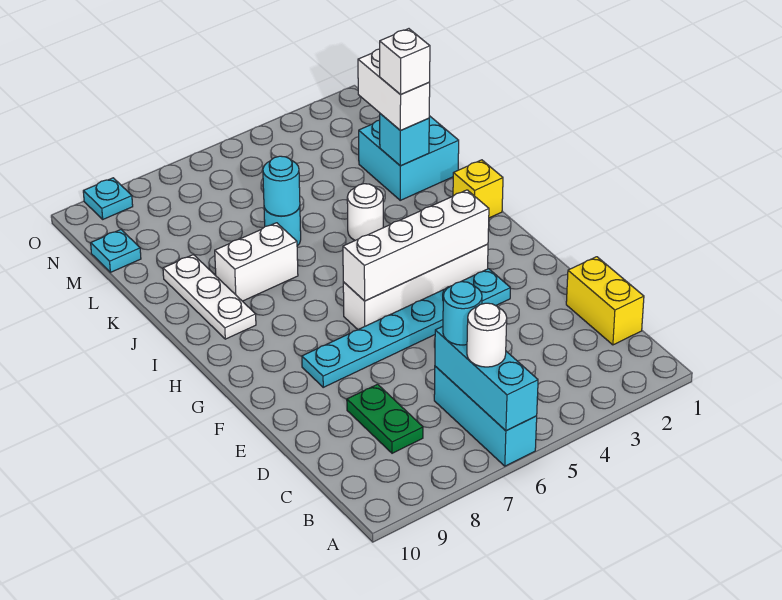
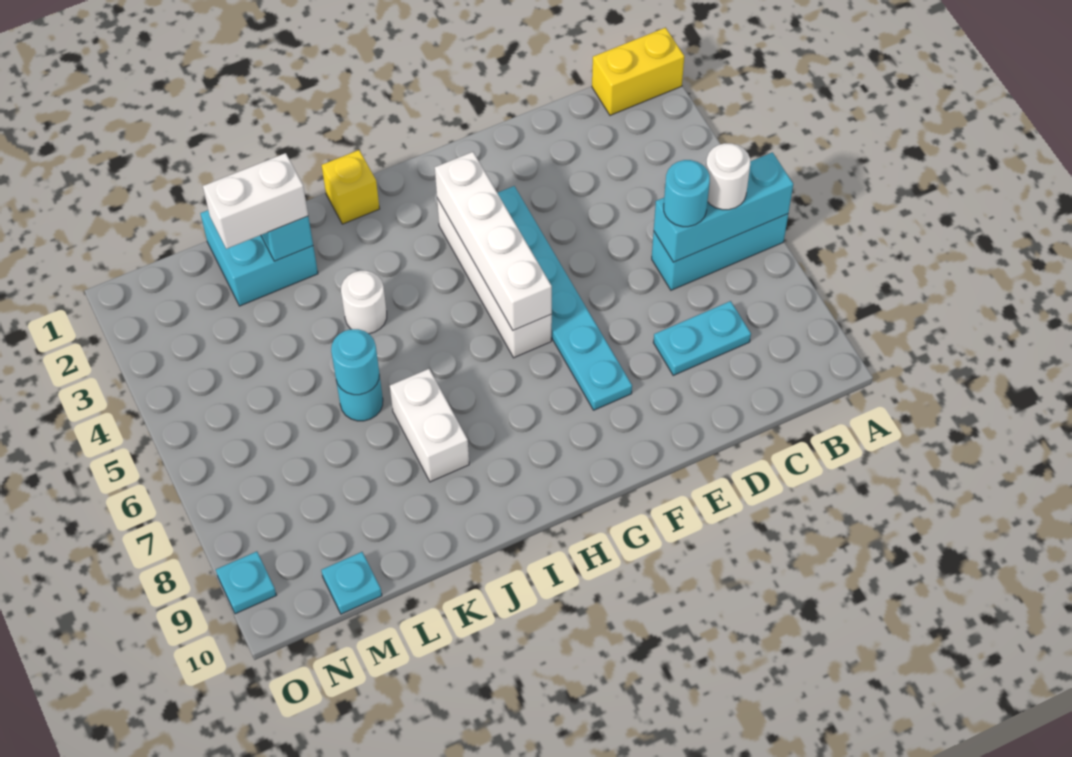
yellow 1x2 brick [566,257,644,345] -> yellow 1x2 brick moved to [592,28,684,115]
green 1x2 plate [347,384,423,453] -> cyan 1x2 plate [653,301,751,375]
white 1x3 plate [163,255,256,339] -> none
white 1x1 brick [380,29,430,95] -> none

